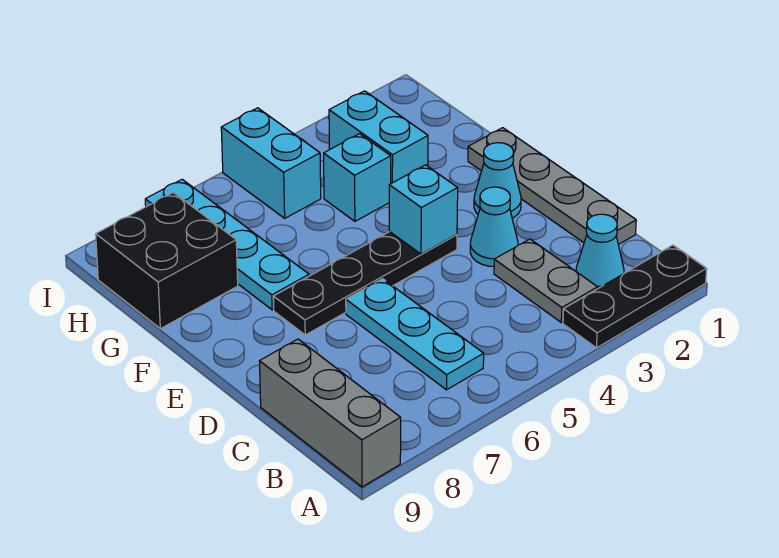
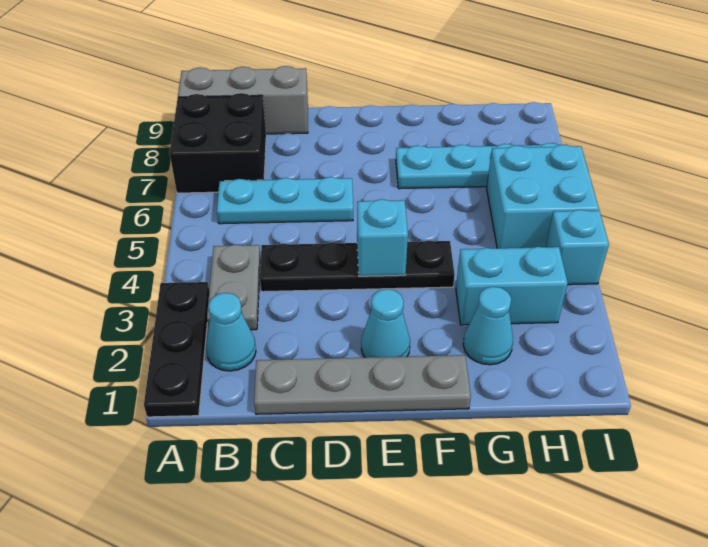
grey 1x2 plate [494,239,598,322] -> grey 1x2 plate turned to [207,245,260,330]
cyan 1x1 cone [470,187,518,266] -> cyan 1x1 cone moved to [463,287,513,365]
black 1x4 plate [273,232,457,335] -> black 1x4 plate turned to [260,240,455,292]
cyan 1x1 brick [324,134,391,221] -> cyan 1x1 brick moved to [546,210,609,285]
black 2x2 brick [96,192,238,329] -> black 2x2 brick moved to [170,93,266,193]
cyan 1x2 brick [221,108,321,218] -> cyan 2x2 brick [487,145,599,248]

